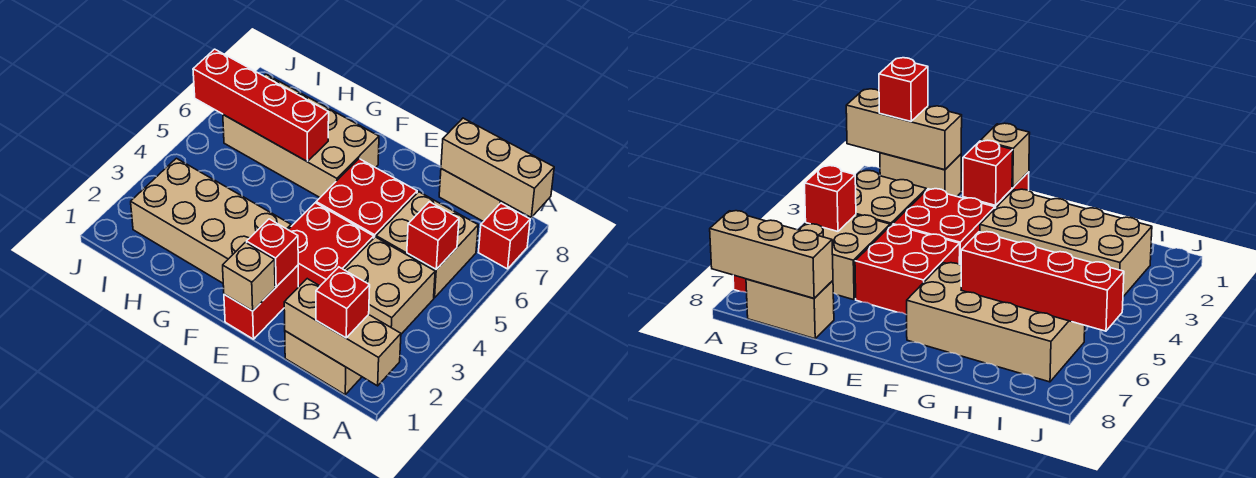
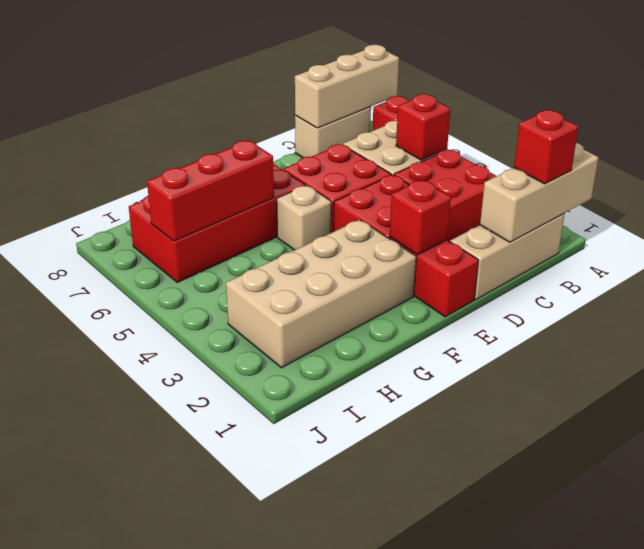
tan 1x2 brick [285,331,362,395] -> tan 1x3 brick [450,214,565,300]
tan 2x2 brick [344,237,435,334] -> red 2x2 brick [394,150,496,242]
tan 1x1 brick [223,242,275,311] -> tan 1x1 brick moved to [277,185,331,250]
tan 2x4 brick [223,74,379,197] -> red 2x4 brick [129,164,305,282]
red 1x4 brick [193,49,329,162] -> red 1x3 brick [147,141,274,241]

